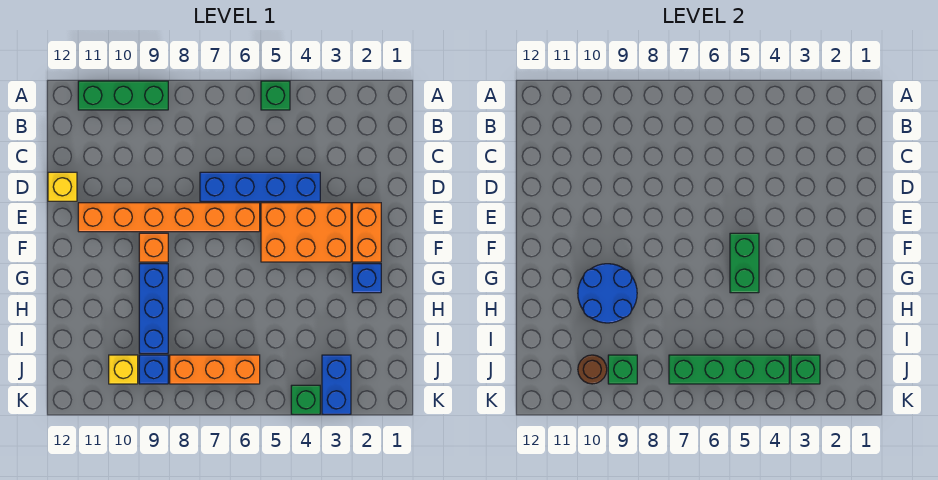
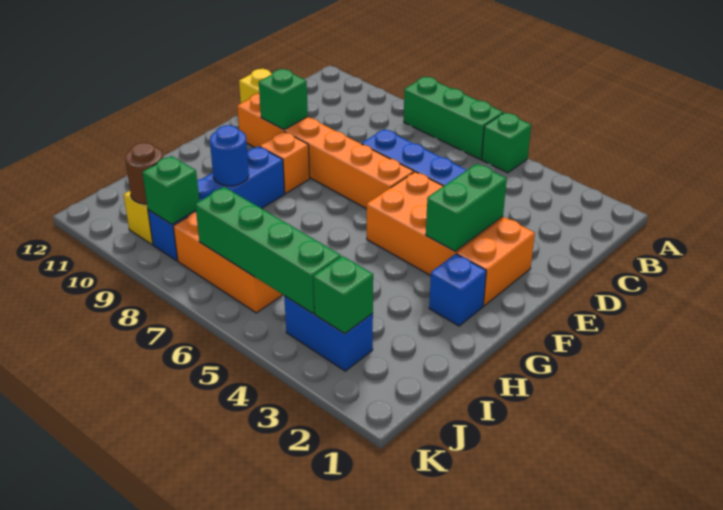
green 1x3 brick [78,81,168,110] -> green 1x3 brick moved to [404,77,503,159]
green 1x2 brick [730,233,759,293] -> green 1x2 brick moved to [426,164,507,251]
blue 2x2 round brick [578,264,637,323] -> blue 1x1 round brick [210,125,249,186]
blue 1x2 brick [322,355,351,414] -> blue 1x2 brick turned to [284,296,373,371]
green 1x1 brick [291,385,320,414] -> green 1x1 brick moved to [259,69,308,130]

